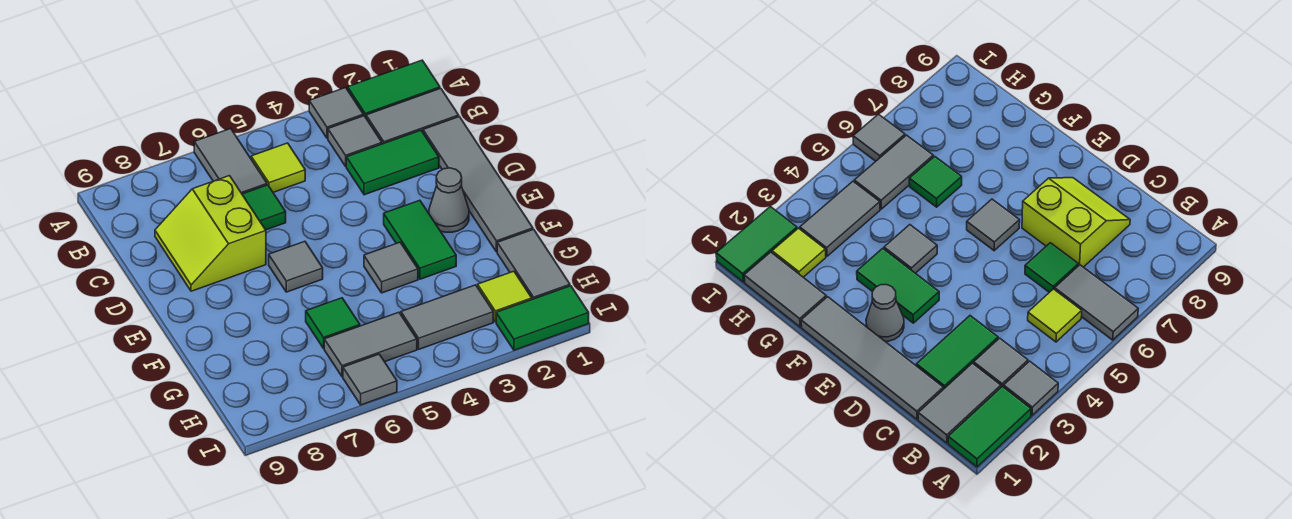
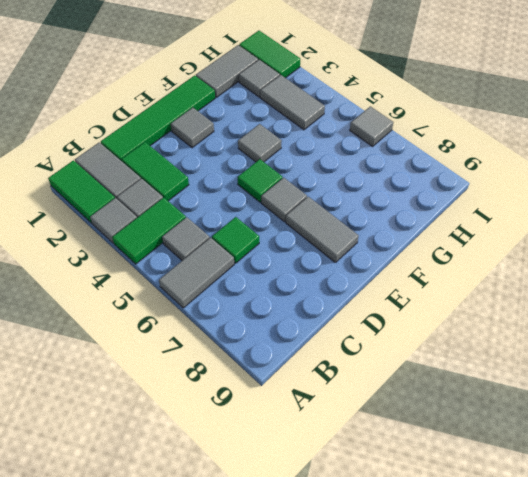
lime 1x1 tile [251,143,305,192] -> grey 1x1 tile [162,217,210,260]
grey 1x4 tile [423,117,533,252] -> green 1x4 tile [101,75,215,161]
lime 2x2 slope [155,176,266,291] -> none
grey 1x1 cone [429,168,469,232] -> grey 1x1 tile [171,108,214,148]
green 1x2 tile [384,200,456,279] -> green 1x2 tile moved to [112,198,186,264]
green 1x1 tile [306,298,360,348] -> green 1x1 tile moved to [238,159,282,202]
lime 1x1 tile [478,271,532,322] -> grey 1x1 tile [239,60,280,97]
grey 1x2 tile [324,312,417,377] -> grey 1x2 tile moved to [286,197,359,262]

